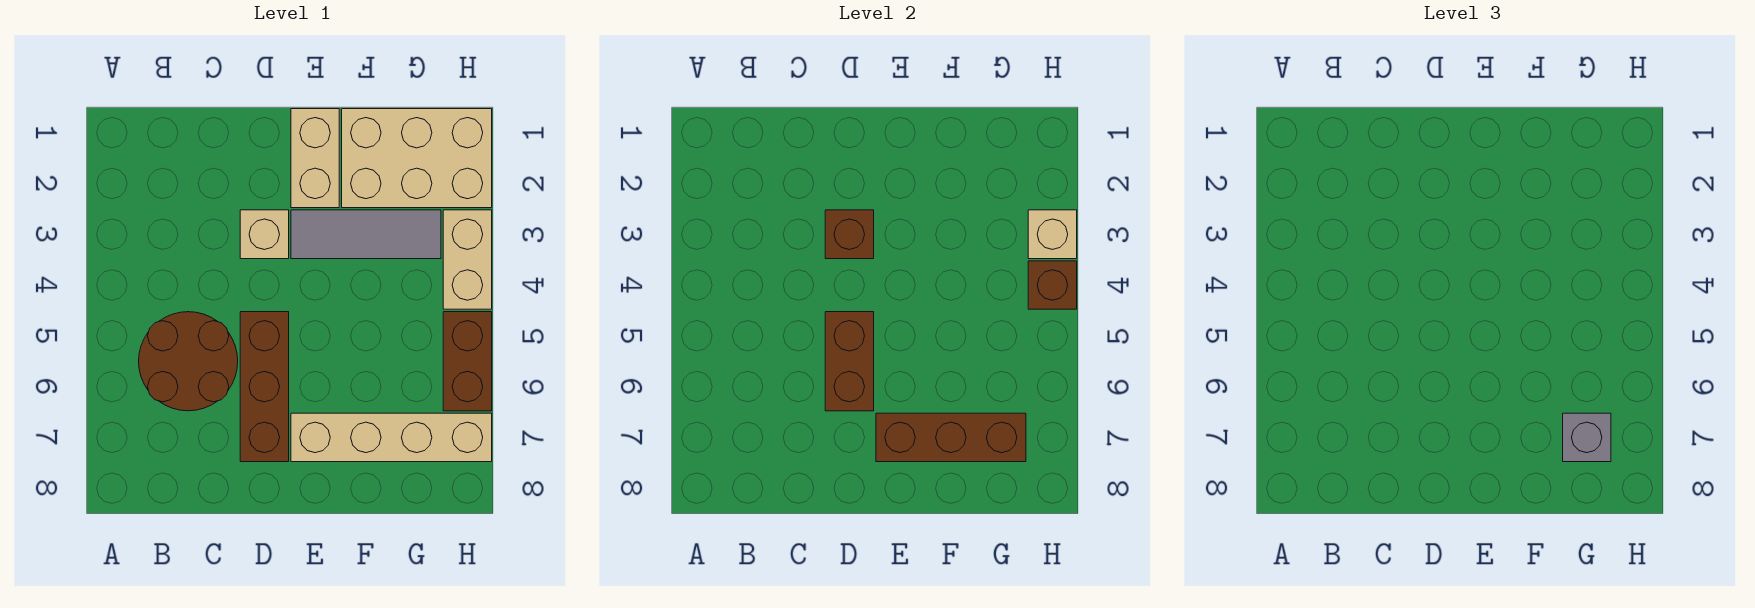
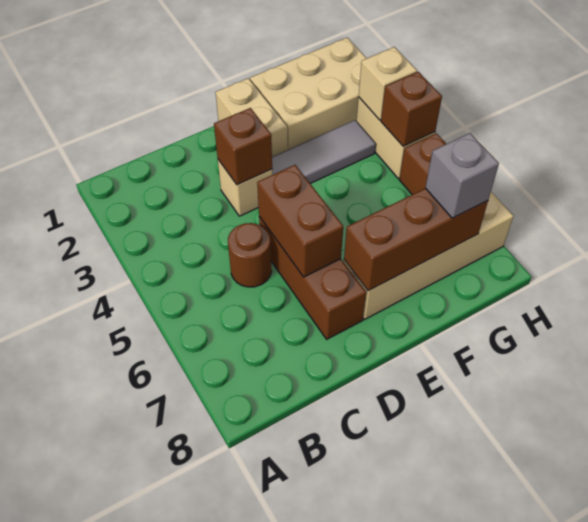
brown 2x2 round brick [139,312,238,411] -> brown 1x1 round brick [228,223,272,287]

